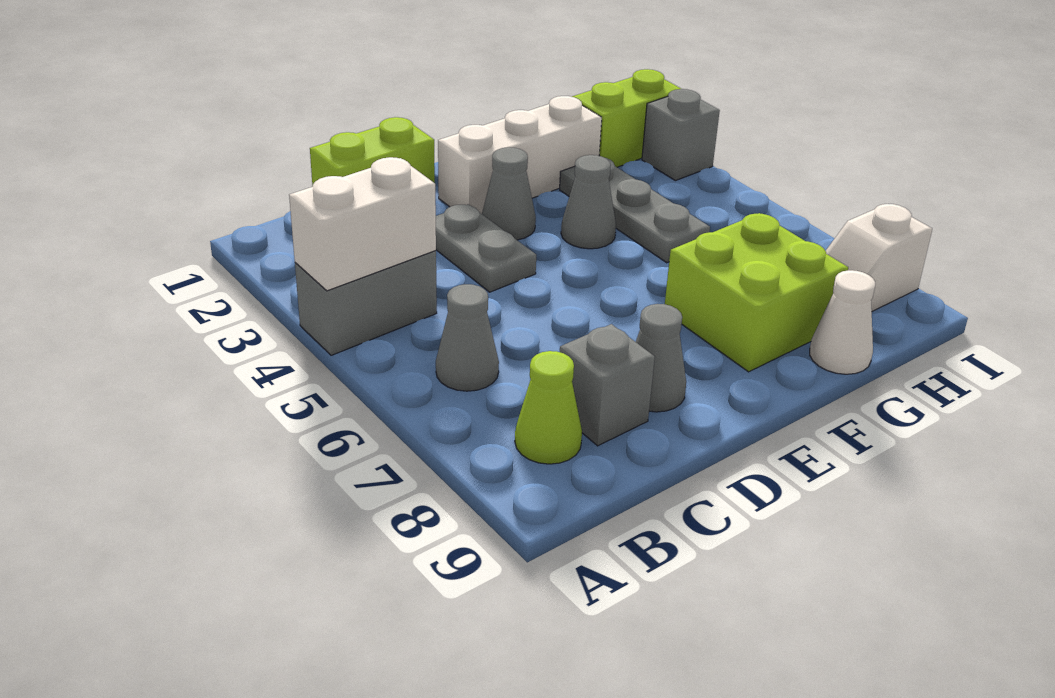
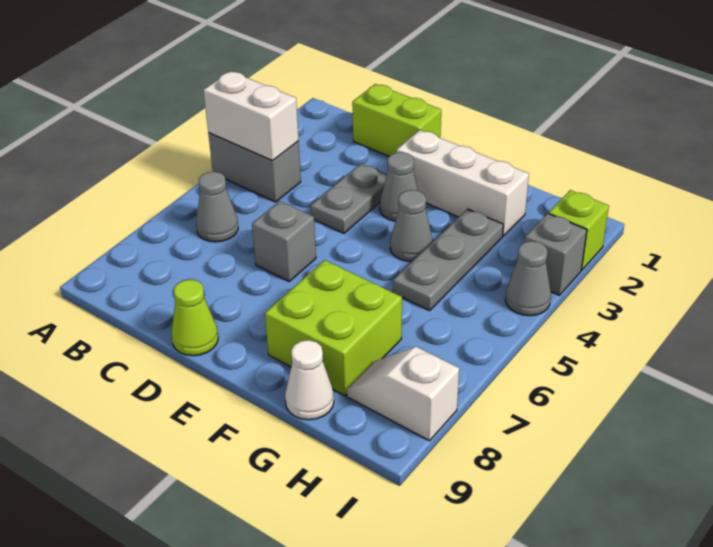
lime 1x1 cone [515,351,582,464] -> lime 1x1 cone moved to [171,279,218,356]
grey 1x1 brick [560,324,655,446] -> grey 1x1 brick moved to [252,201,316,281]
grey 1x1 cone [636,304,686,412] -> grey 1x1 cone moved to [505,241,551,316]
lime 1x2 brick [572,69,681,167] -> lime 1x1 brick [549,190,609,270]

